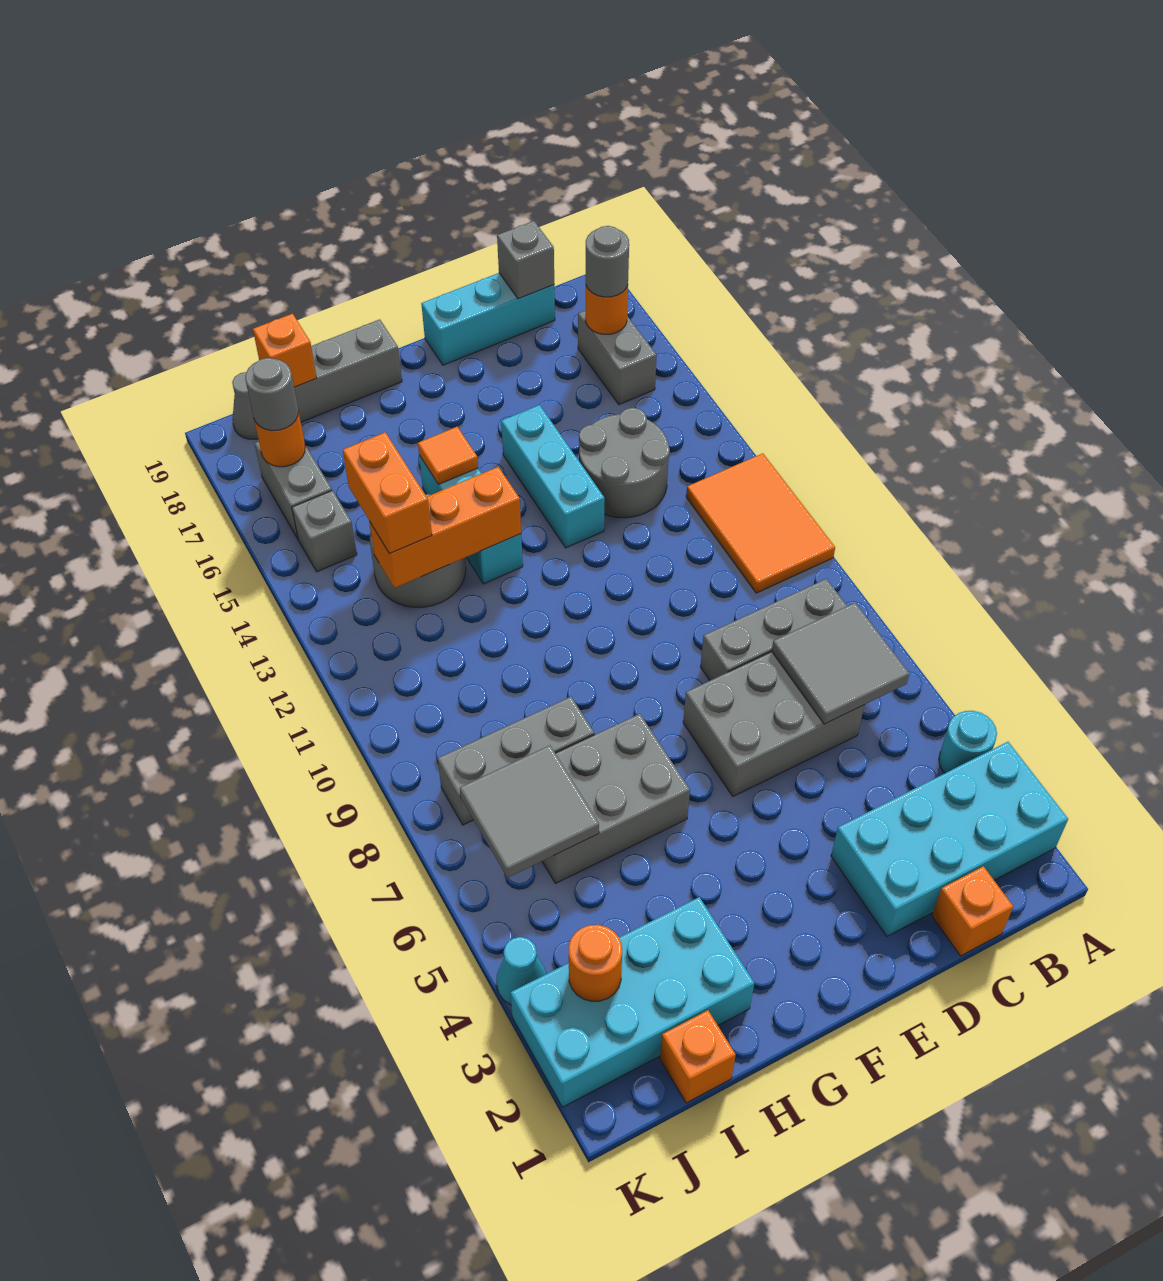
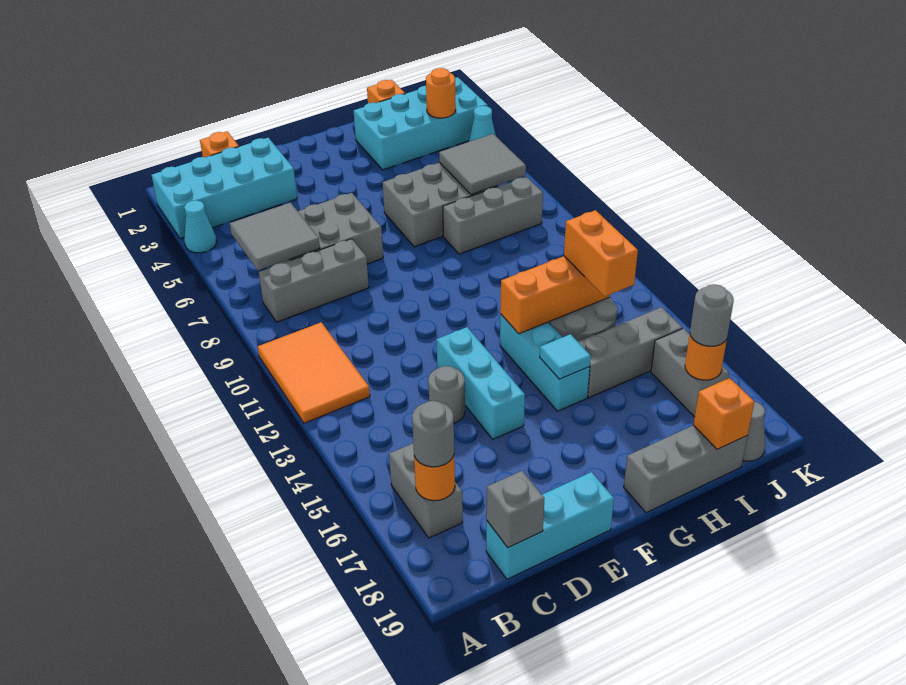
cyan 1x1 round brick [939,711,997,773] -> cyan 1x1 cone [184,200,217,253]
grey 2x2 round brick [579,408,670,518] -> grey 1x1 round brick [428,366,465,423]
orange 1x1 tile [418,427,478,485] -> cyan 1x1 tile [540,334,591,379]
grey 1x1 brick [292,491,357,572] -> grey 1x3 brick [579,307,683,397]

